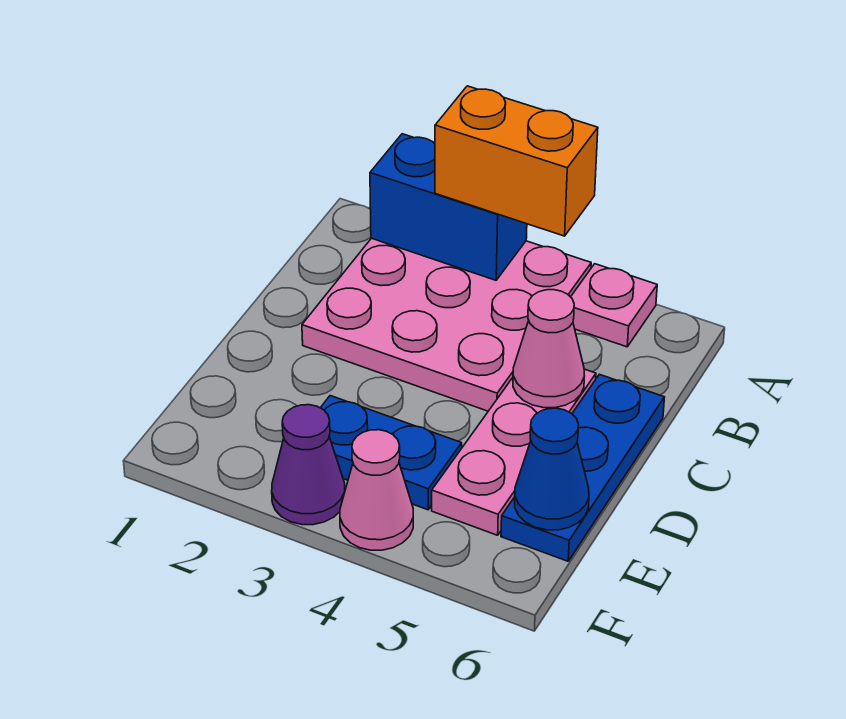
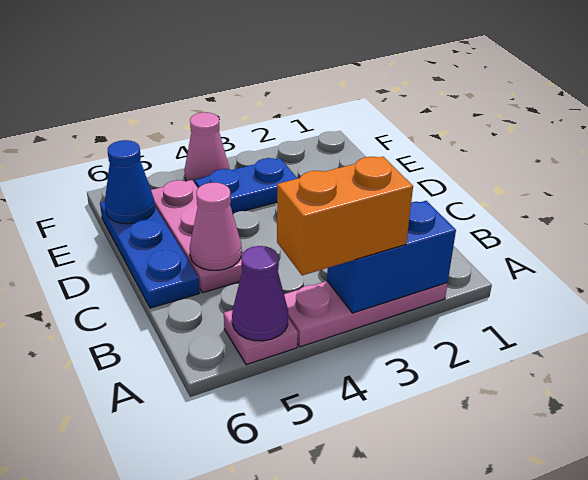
pink 3x3 plate [302,238,591,411] -> pink 1x3 plate [284,281,448,347]
purple 1x1 cone [272,405,345,525] -> purple 1x1 cone moved to [232,246,288,341]

